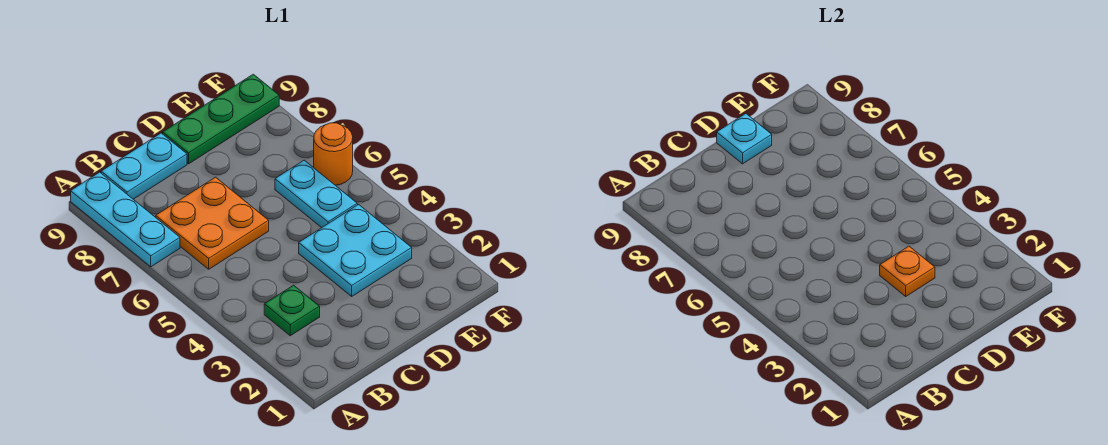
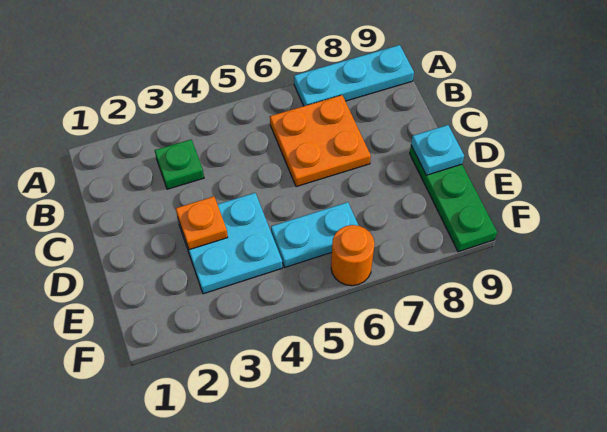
cyan 1x2 plate [101,133,187,199] -> none

